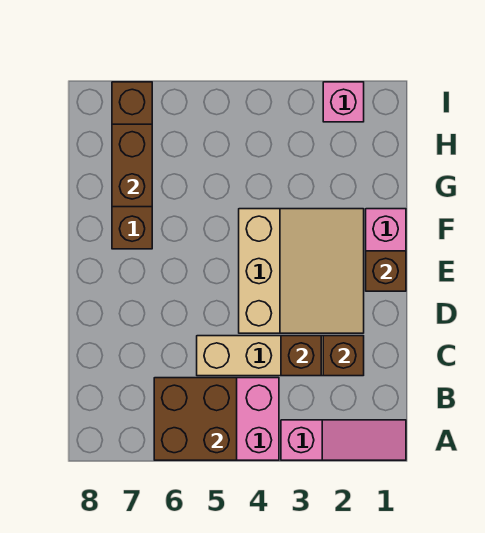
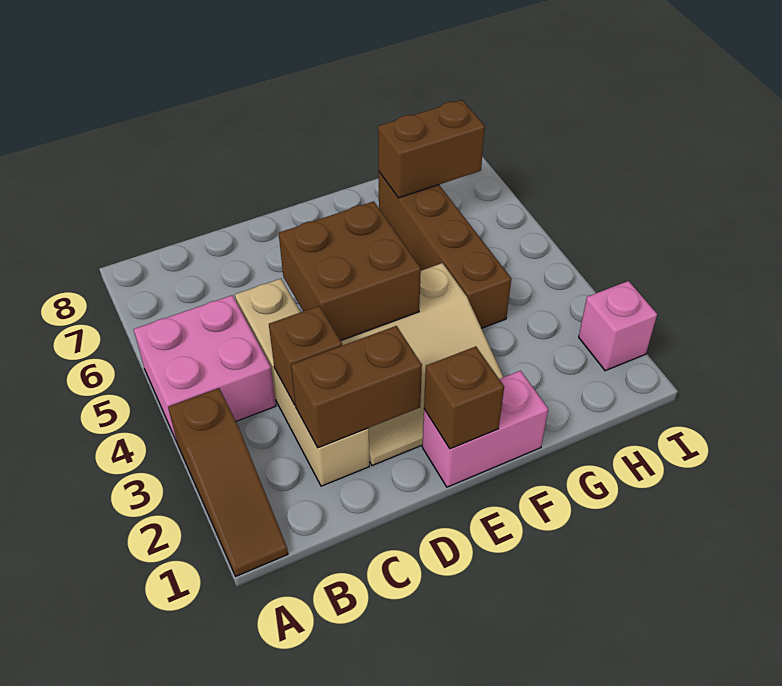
pink 1x3 slope [281,420,406,460] -> brown 1x3 slope [168,388,288,576]
brown 2x2 brick [154,378,237,460] -> brown 2x2 brick moved to [279,201,421,341]
brown 1x1 brick [323,336,364,376] -> brown 1x2 brick [291,326,422,448]
brown 1x4 brick [112,82,152,249] -> brown 1x4 brick turned to [379,172,511,328]

